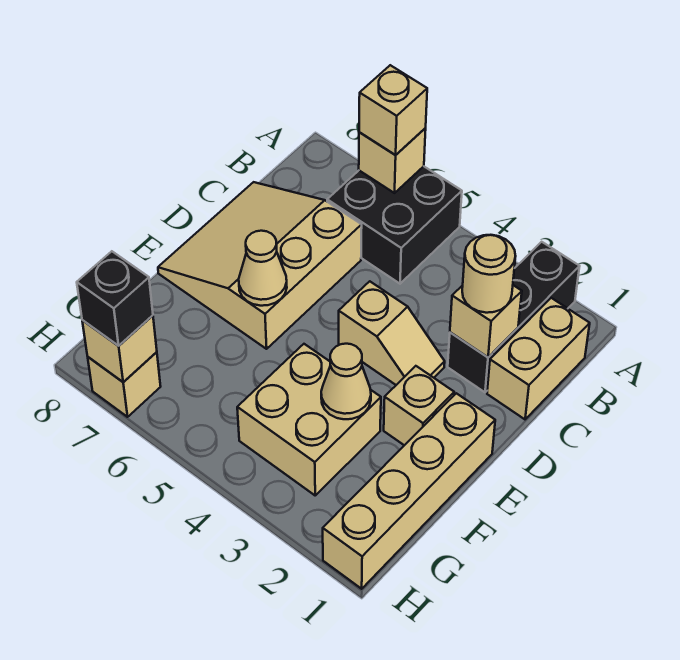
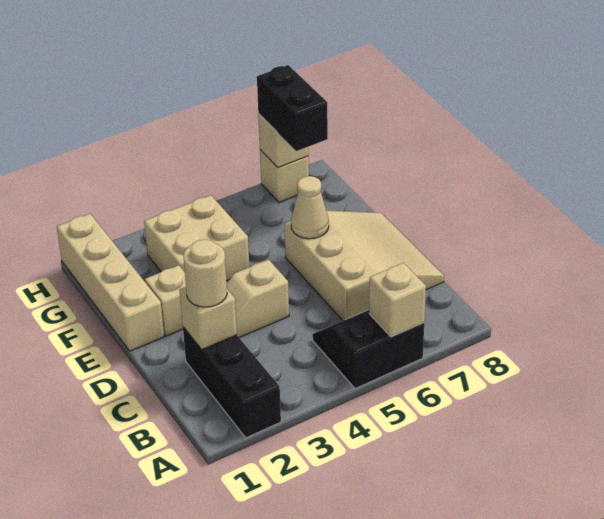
black 2x2 brick [327,166,462,284] -> black 2x2 slope [312,310,424,389]
tan 1x1 brick [359,65,427,155] -> none
tan 1x2 brick [487,298,590,419] -> none
tan 1x1 cone [321,344,371,419] -> none
black 1x1 brick [77,251,153,346] -> black 1x2 brick [257,65,328,151]

